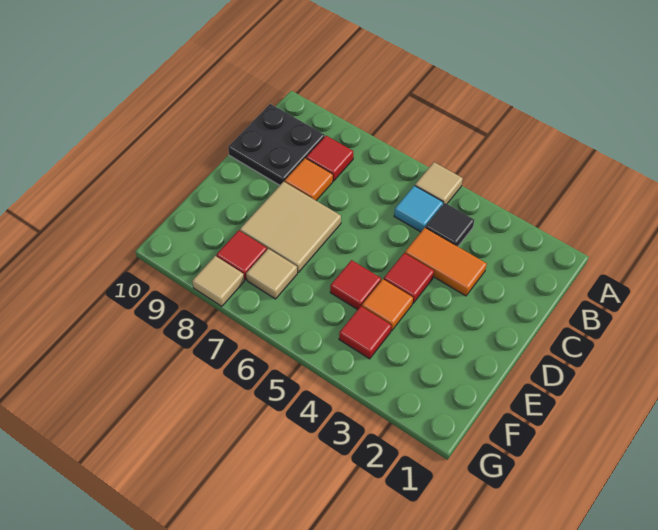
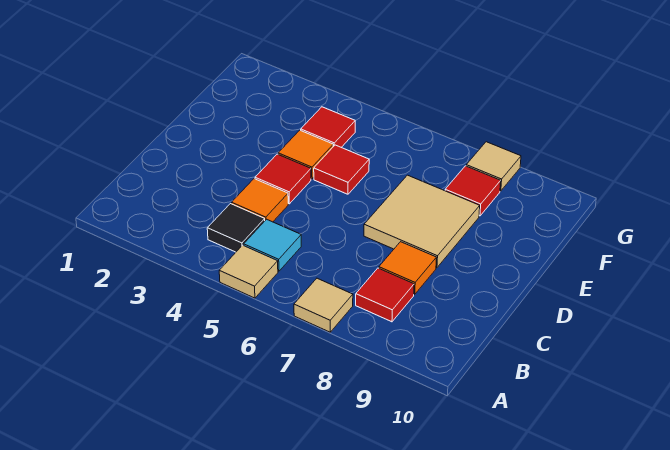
black 2x2 plate [228,104,325,185] -> none
orange 1x2 tile [405,228,487,296] -> orange 1x1 tile [232,179,288,222]
tan 1x1 tile [246,249,297,299] -> tan 1x1 tile moved to [294,278,353,332]

